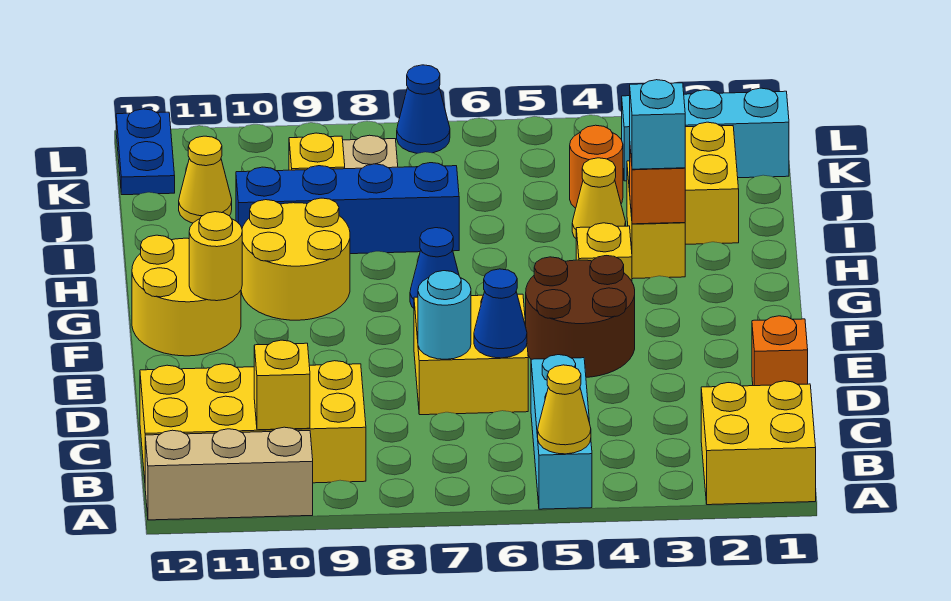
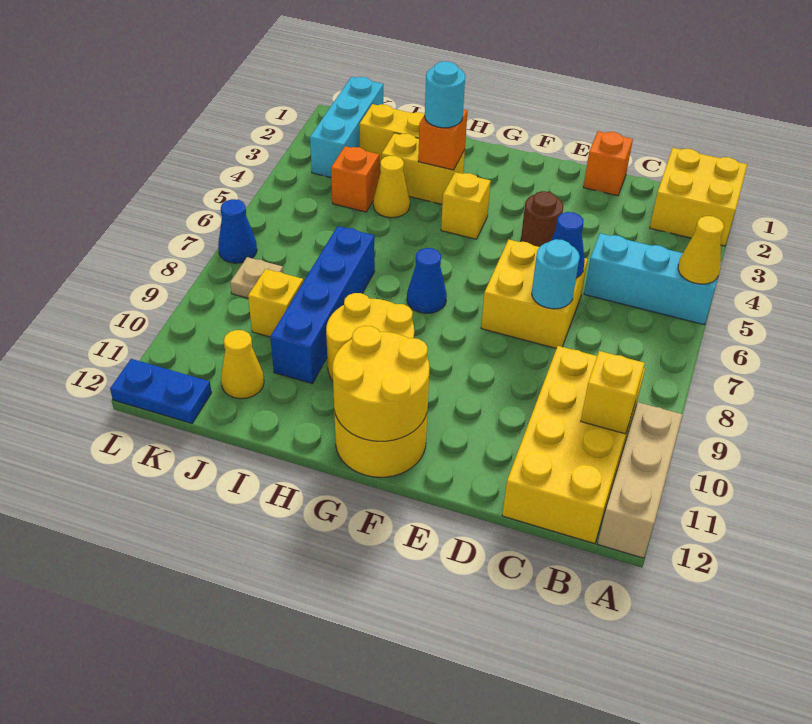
brown 2x2 round brick [526,256,635,377] -> brown 1x1 round brick [521,191,563,247]
yellow 1x1 round brick [189,212,242,301] -> yellow 2x2 round brick [333,326,430,441]
cyan 1x1 brick [630,80,685,169] -> cyan 1x1 round brick [425,61,465,128]
orange 1x1 round brick [570,125,623,208] -> orange 1x1 brick [331,146,379,212]

